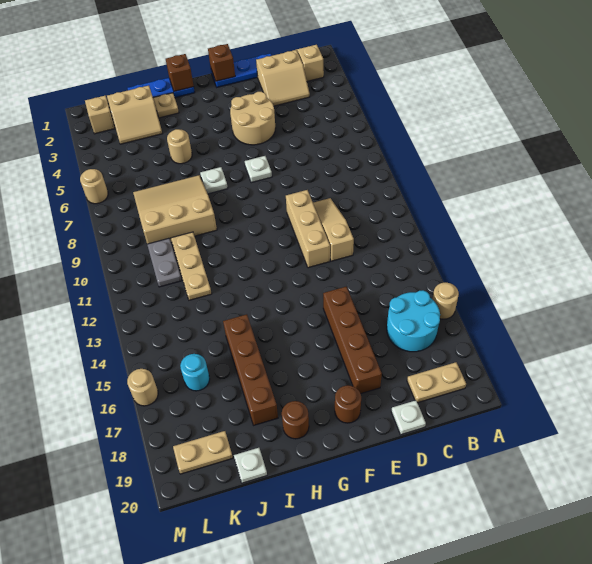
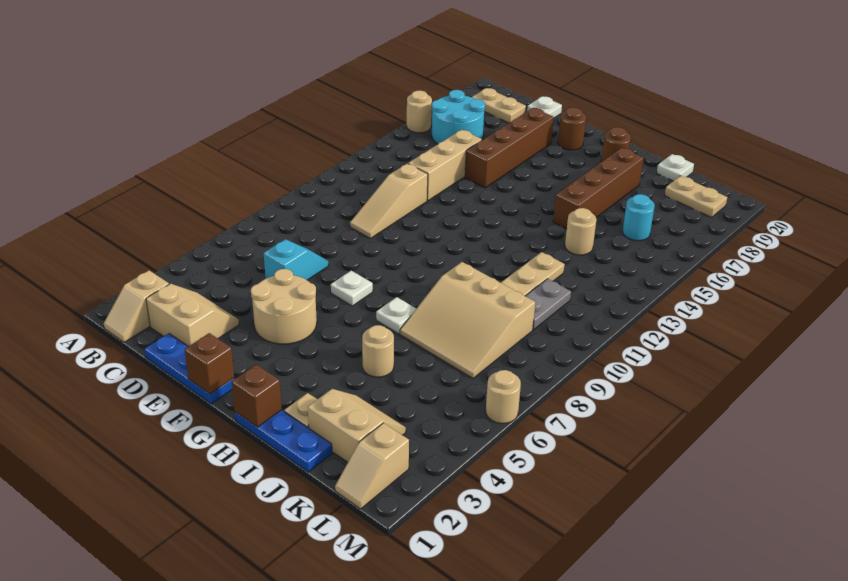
none -> cyan 1x2 slope [264,239,328,280]
tan 1x3 brick [286,190,330,268] -> tan 1x3 brick moved to [408,130,482,201]
tan 1x1 round brick [127,369,158,406] -> tan 1x1 round brick moved to [565,208,596,255]

